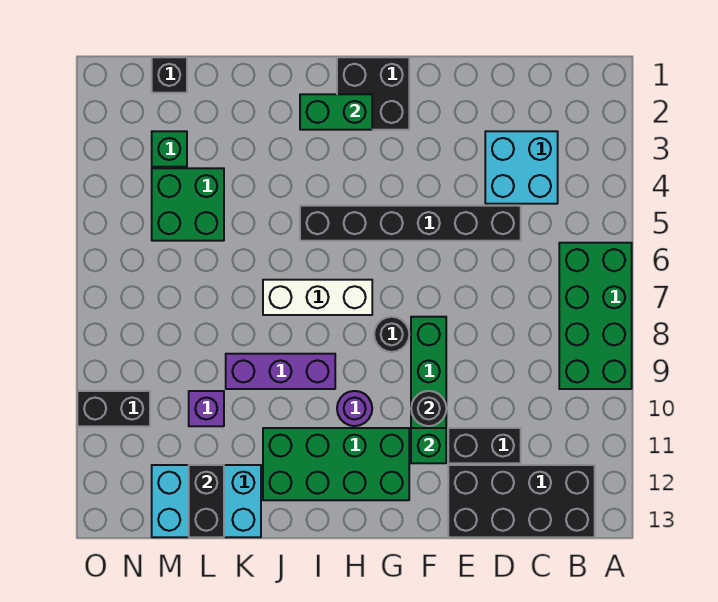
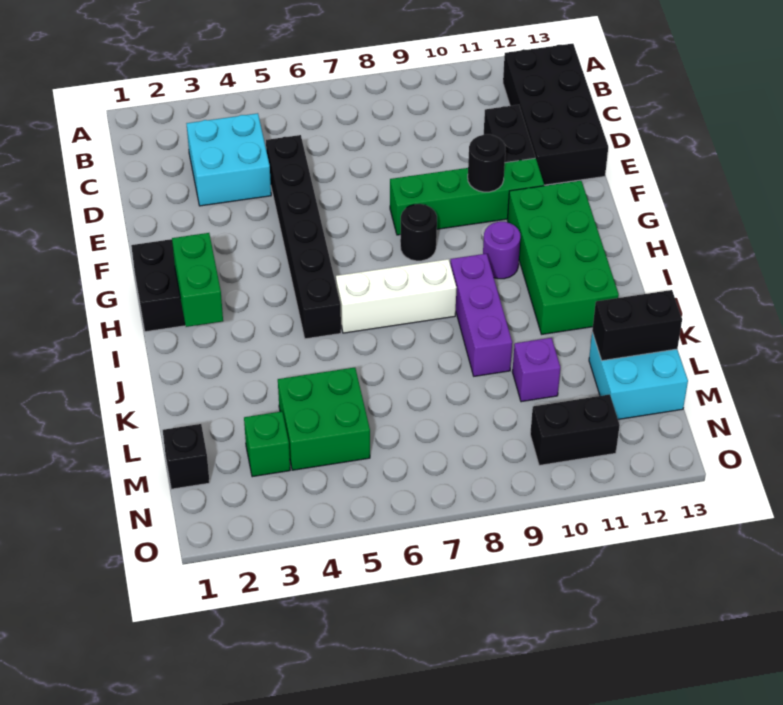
green 2x4 brick [559,243,632,389] -> none
green 1x1 brick [411,428,446,463] -> none
white 1x3 brick [263,280,372,315] -> white 1x3 brick turned to [336,259,457,333]
cyan 2x3 brick [152,465,261,537] -> cyan 2x2 brick [589,332,688,419]
black 1x2 brick [77,391,150,426] -> black 1x2 brick turned to [530,394,620,465]

